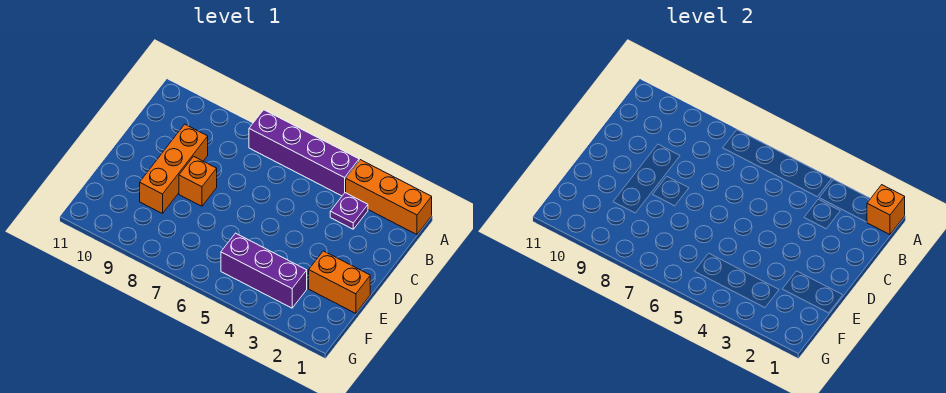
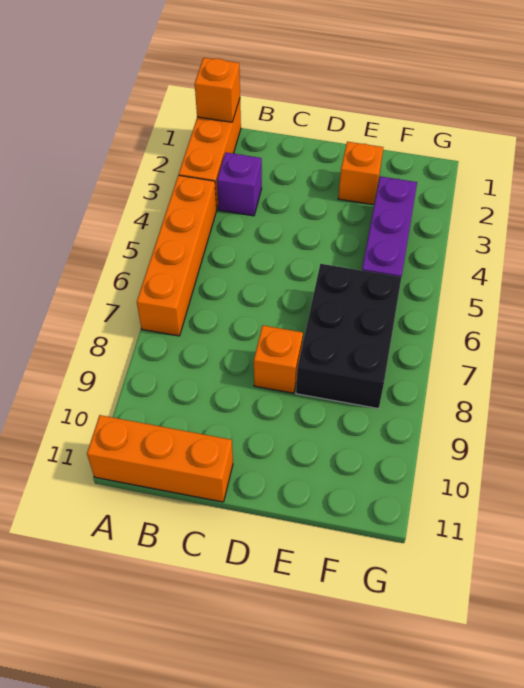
purple 1x4 brick [249,110,359,196] -> orange 1x4 brick [137,175,216,336]
purple 1x1 plate [330,193,368,229] -> purple 1x1 brick [217,152,262,216]
orange 1x3 brick [140,124,208,214] -> orange 1x3 brick moved to [87,415,233,502]
orange 1x2 brick [309,251,370,313] -> orange 1x1 brick [338,142,383,205]
none -> black 2x3 brick [296,264,402,409]

